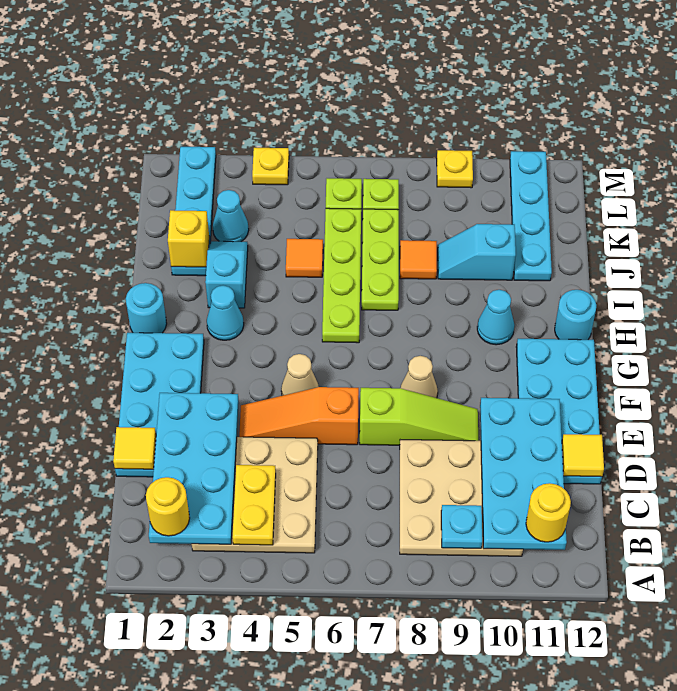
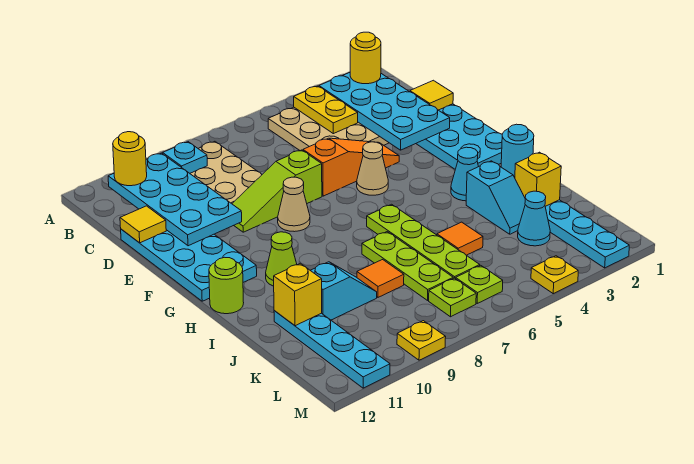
cyan 1x1 cone [477,290,515,345] -> lime 1x1 cone [266,232,297,286]
cyan 1x1 round brick [555,290,596,340] -> lime 1x1 round brick [209,257,244,314]
none -> yellow 1x1 brick [274,263,322,326]

